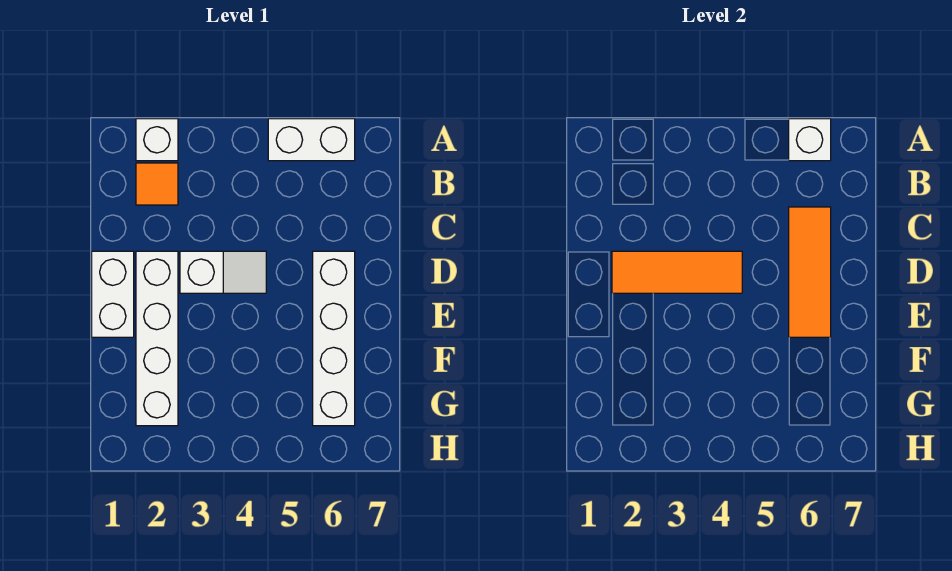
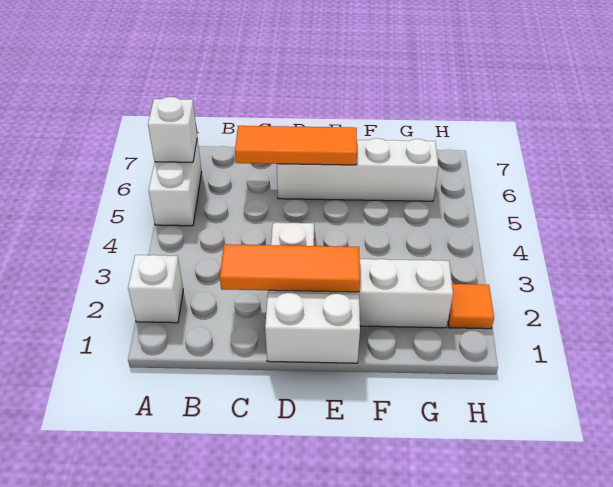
orange 1x1 tile [136,163,178,205] -> orange 1x1 tile moved to [448,284,494,329]
orange 1x3 tile [612,251,742,293] -> orange 1x3 tile turned to [220,244,360,292]

